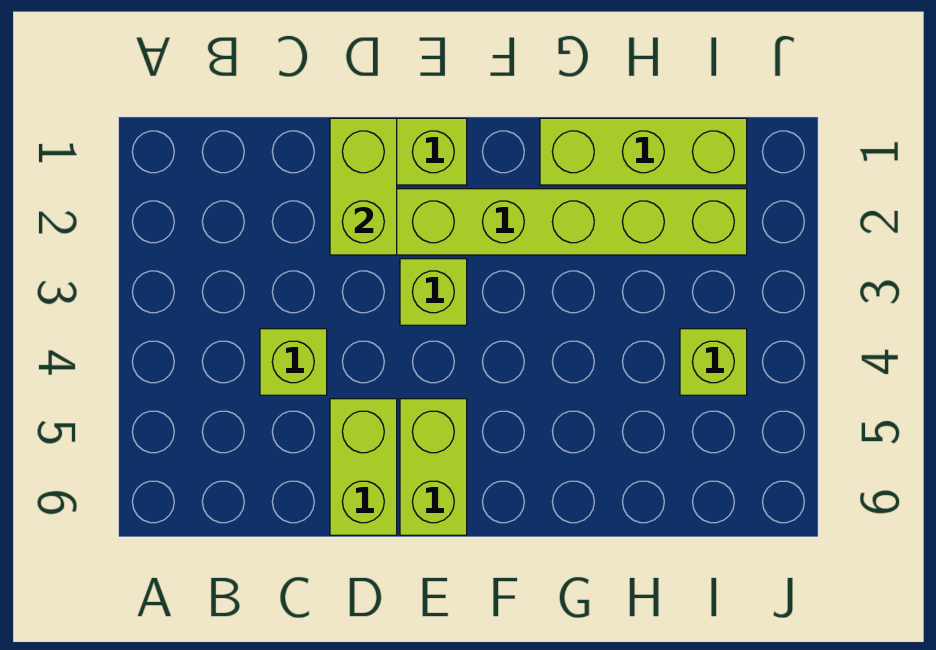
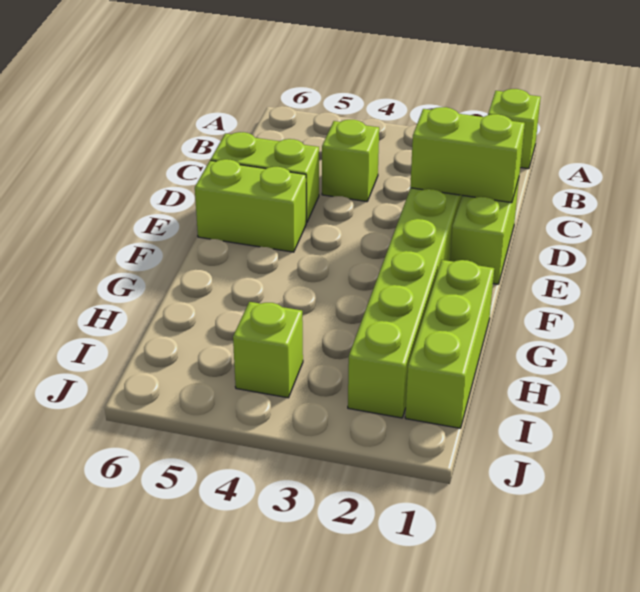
lime 1x1 brick [400,259,467,325] -> lime 1x1 brick moved to [488,89,541,169]

